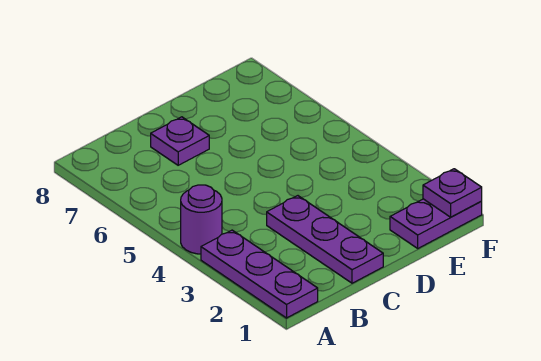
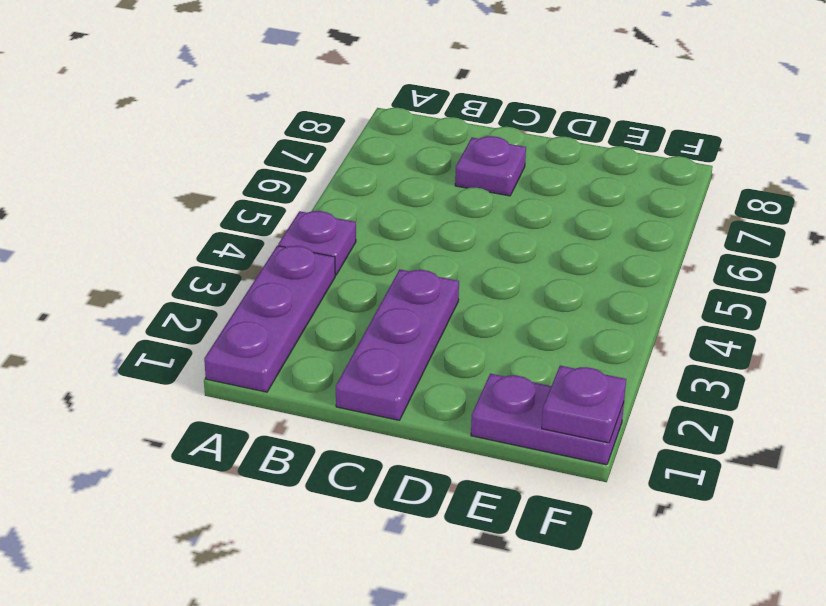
purple 1x1 round brick [181,185,222,254] -> purple 1x1 plate [278,211,356,275]

